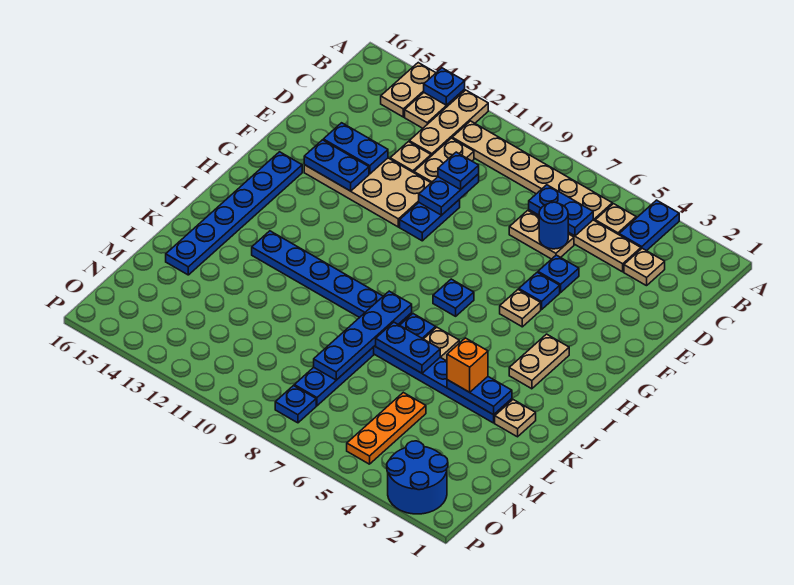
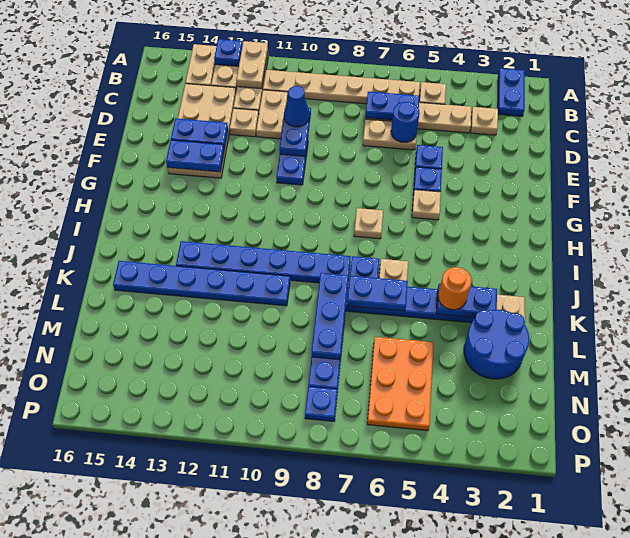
blue 1x2 plate [619,200,679,251] -> blue 1x2 plate moved to [498,68,525,116]
blue 1x1 plate [438,152,479,189] -> blue 1x1 cone [284,86,310,127]
tan 2x4 plate [304,158,431,227] -> tan 2x4 plate turned to [168,84,236,178]
blue 1x6 plate [166,152,302,275] -> blue 1x6 plate turned to [113,261,290,306]
tan 1x2 plate [509,334,569,389] -> tan 1x2 plate moved to [236,41,268,89]
blue 1x1 plate [433,279,474,316] -> tan 1x1 plate [354,208,383,239]
blue 1x4 plate [314,291,412,380] -> blue 1x3 plate [312,273,348,360]
orange 1x1 brick [447,338,488,392] -> orange 1x1 round brick [438,267,472,310]
orange 1x3 plate [347,393,426,464] -> orange 2x3 plate [367,337,434,431]
blue 2x2 round brick [387,441,448,514] -> blue 2x2 round brick moved to [464,310,529,379]

